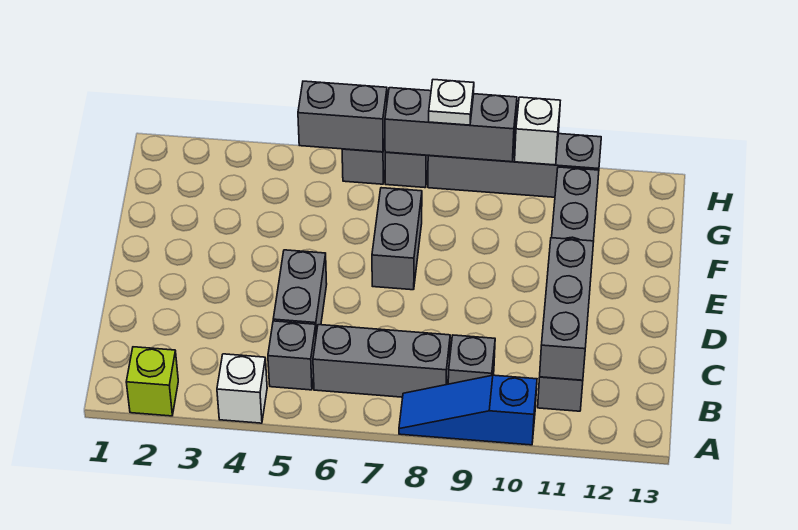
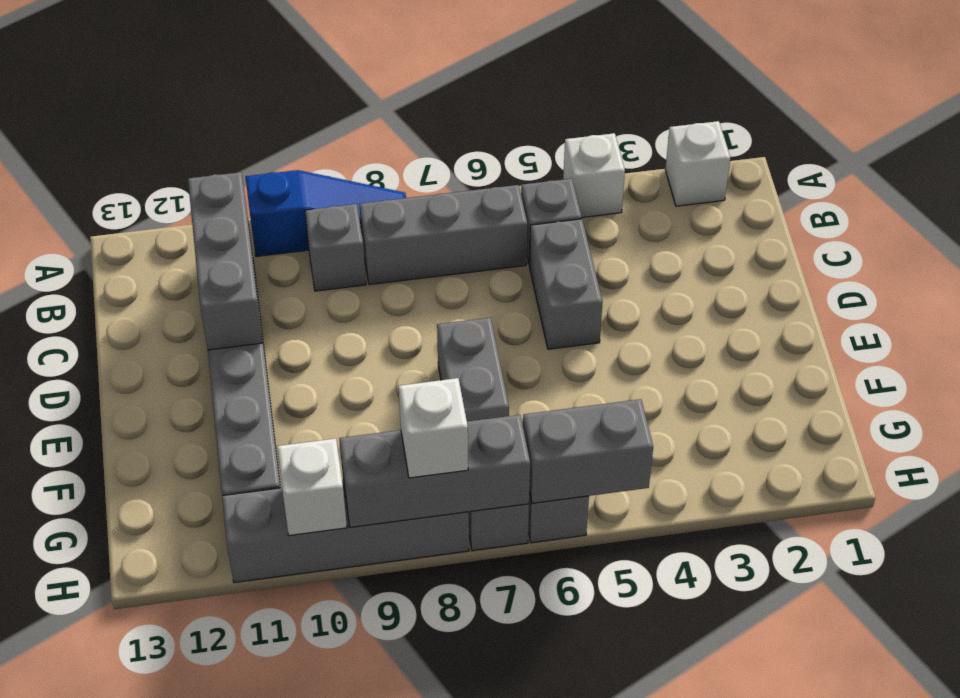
lime 1x1 brick [126,347,178,416] -> white 1x1 brick [665,121,730,206]
white 1x1 plate [429,80,474,125] -> white 1x1 brick [399,378,468,478]

